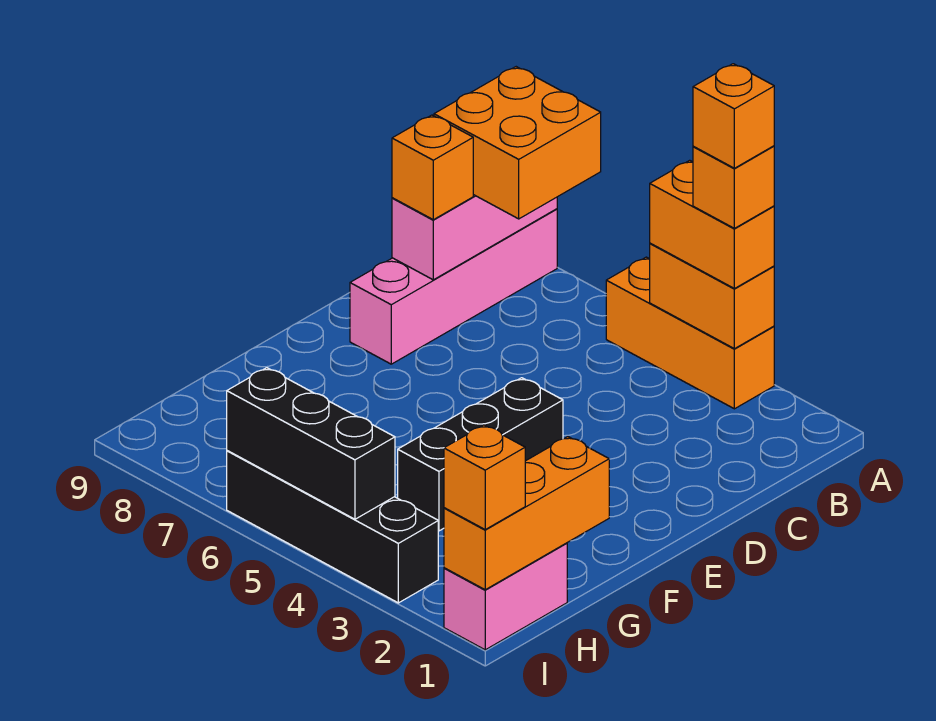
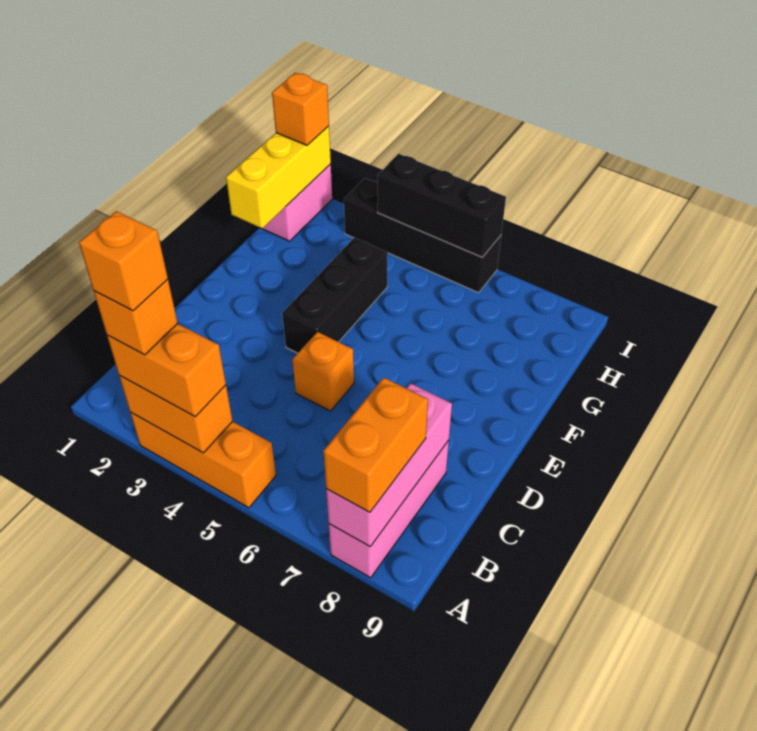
orange 2x2 brick [434,67,601,219] -> orange 1x2 brick [323,378,428,512]
pink 1x4 brick [350,209,557,364] -> pink 1x3 brick [329,440,449,578]
orange 1x1 brick [392,115,473,220] -> orange 1x1 brick moved to [293,332,354,411]
orange 1x3 brick [444,437,609,590] -> yellow 1x3 brick [226,126,331,229]

